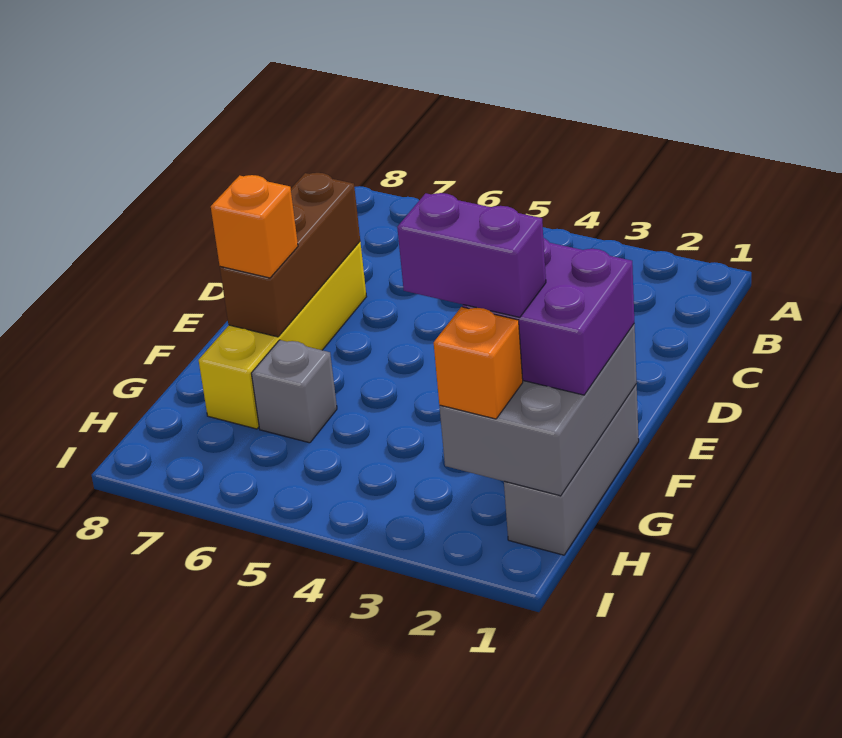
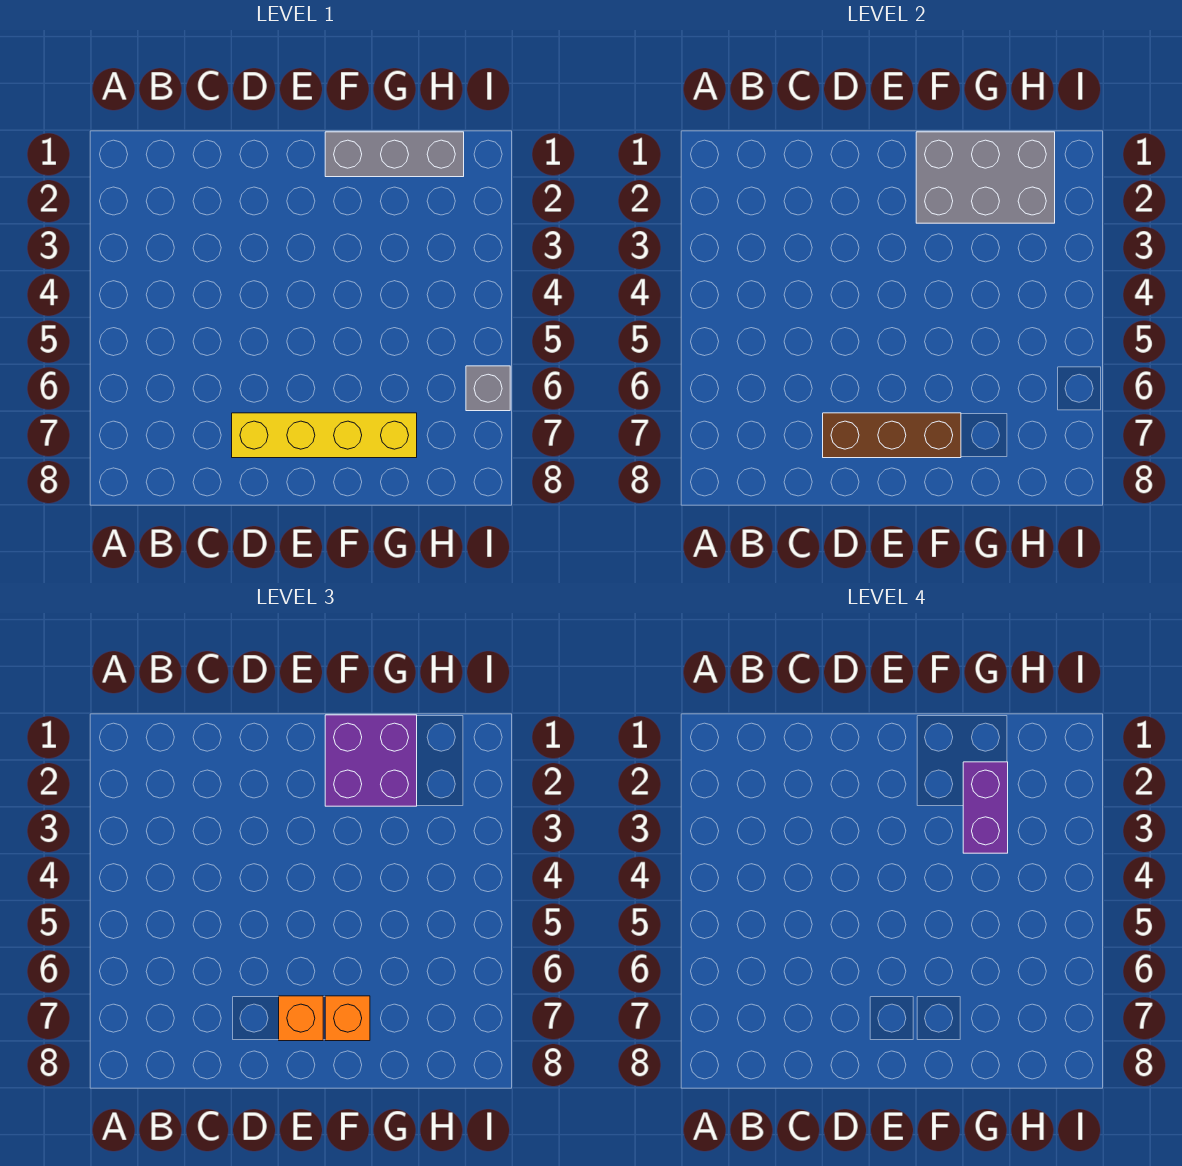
grey 1x1 brick [251,340,337,443] -> grey 1x1 brick moved to [466,366,510,411]
orange 1x1 brick [434,307,523,419] -> orange 1x1 brick moved to [279,996,323,1041]

